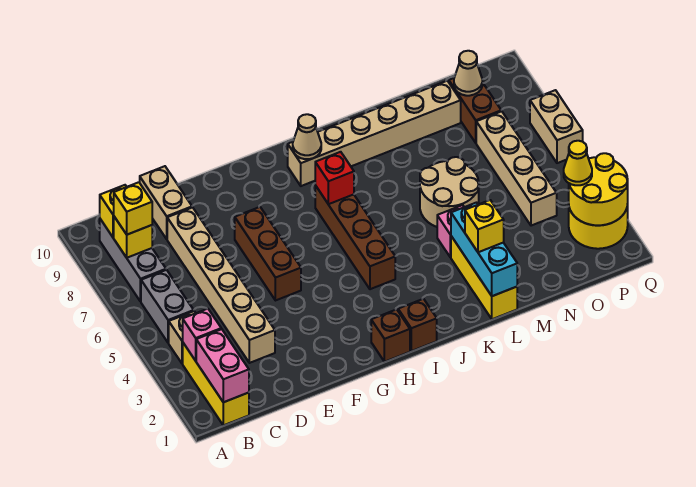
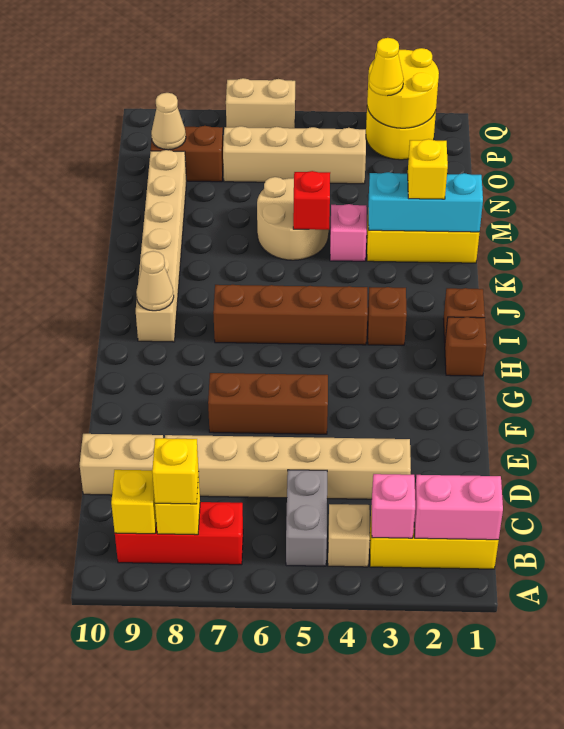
grey 1x2 brick [141,270,194,343] -> grey 1x2 brick turned to [286,470,327,566]
grey 1x3 brick [100,219,166,302] -> red 1x3 brick [115,502,243,565]
none -> brown 1x1 brick [368,287,407,345]
red 1x1 brick [315,152,354,204] -> red 1x1 brick moved to [293,171,330,230]

